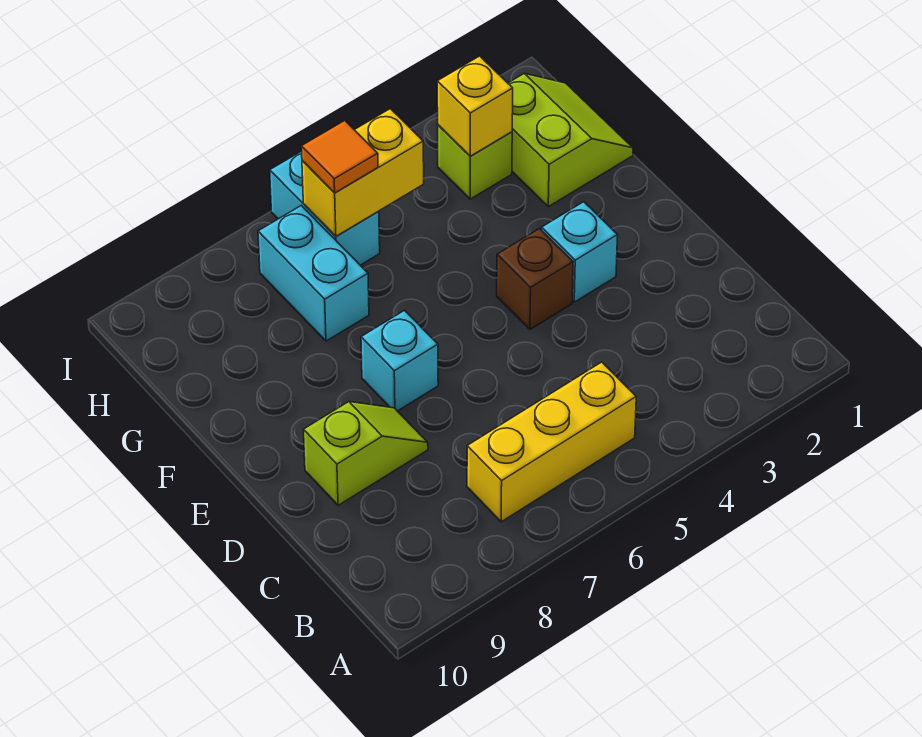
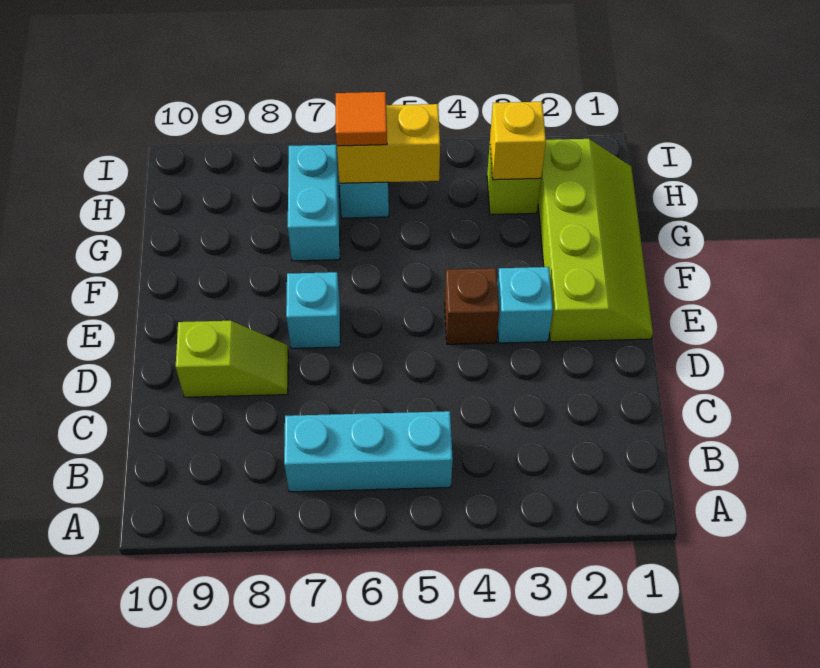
yellow 1x3 brick [467,362,636,522] -> cyan 1x3 brick [284,411,453,492]
lime 2x2 slope [508,73,633,207] -> lime 2x4 slope [538,139,653,342]

